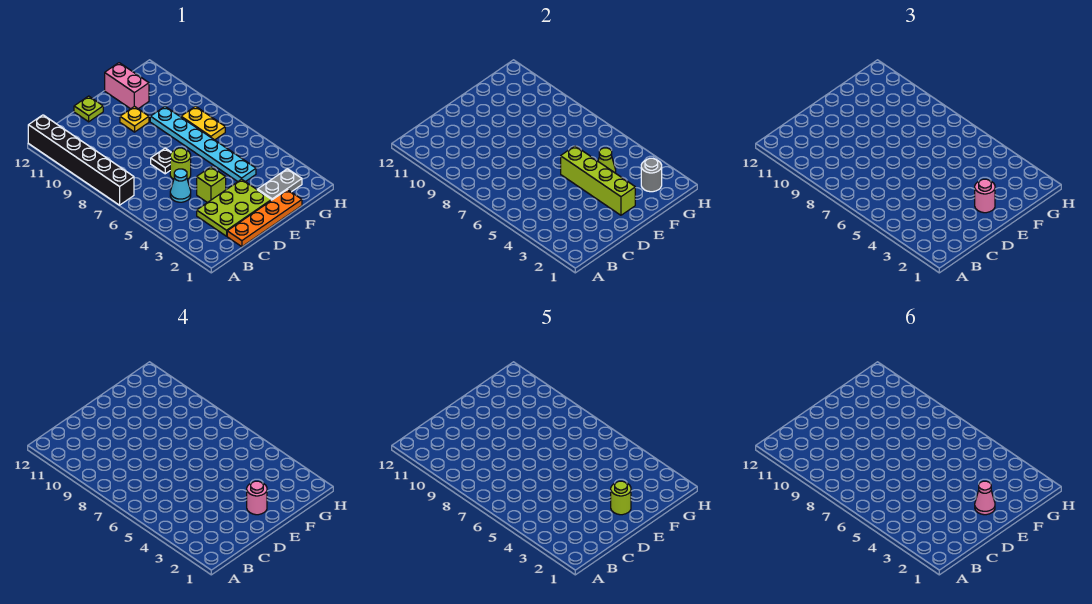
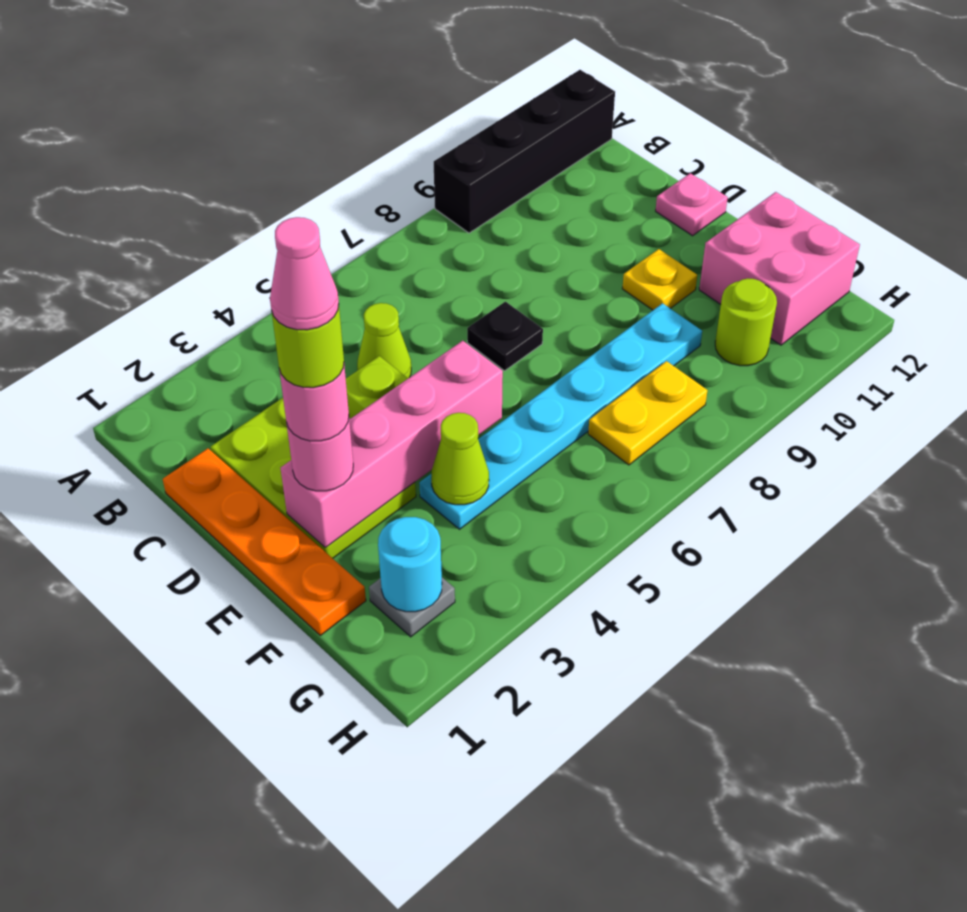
black 1x6 brick [28,115,134,205] -> black 1x4 brick [434,70,615,233]
cyan 1x1 cone [170,169,191,202] -> lime 1x1 cone [357,303,411,378]
lime 1x1 round brick [170,148,191,180] -> lime 1x1 round brick moved to [715,278,777,366]
lime 1x1 plate [74,96,103,122] -> pink 1x1 plate [656,173,728,236]
lime 1x4 brick [561,146,635,215] -> pink 1x4 brick [281,341,503,547]
grey 1x2 plate [258,169,302,200] -> grey 1x1 plate [369,578,455,637]
pink 1x2 brick [105,63,149,109] -> pink 2x2 brick [699,192,860,345]
grey 1x1 round brick [641,158,662,192] -> cyan 1x1 round brick [378,517,442,612]

